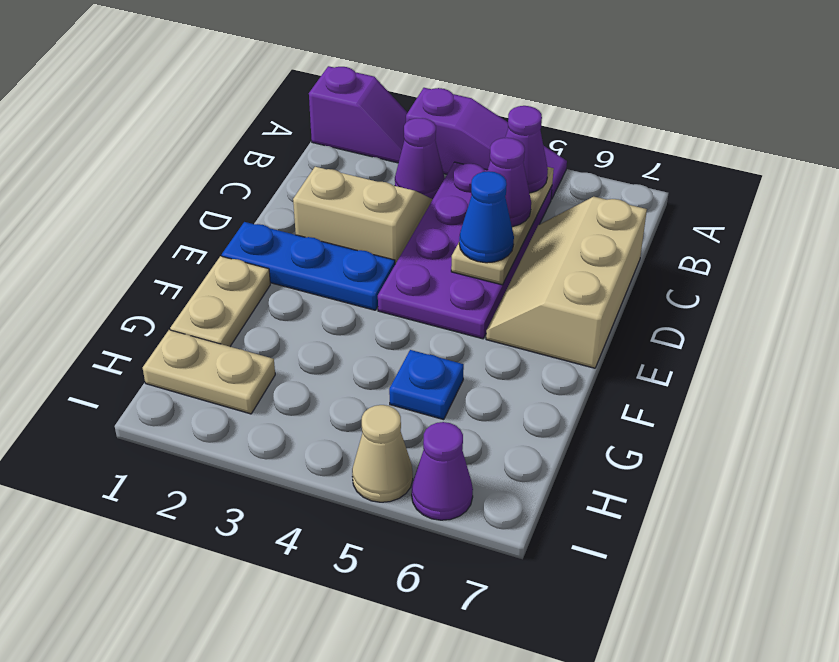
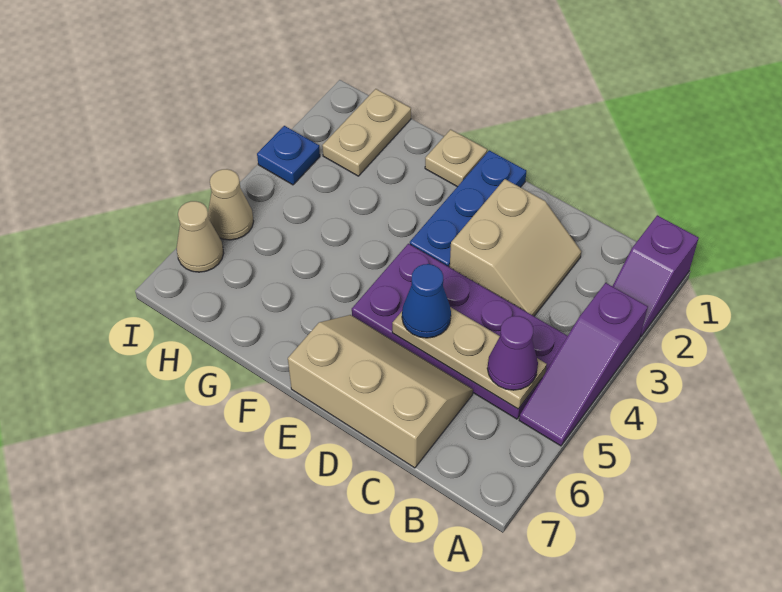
purple 1x1 cone [395,118,445,199] -> none
purple 1x1 cone [487,138,531,227] -> none
tan 1x2 plate [170,256,270,346] -> tan 1x1 plate [425,129,487,187]
blue 1x1 plate [389,350,464,420] -> blue 1x1 plate moved to [257,126,320,185]
purple 1x1 cone [412,422,473,520] -> tan 1x1 cone [177,201,224,272]

